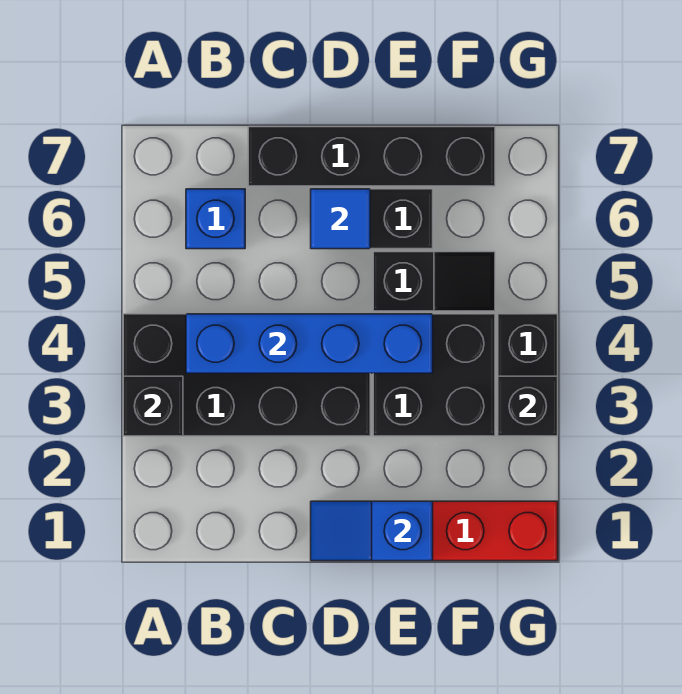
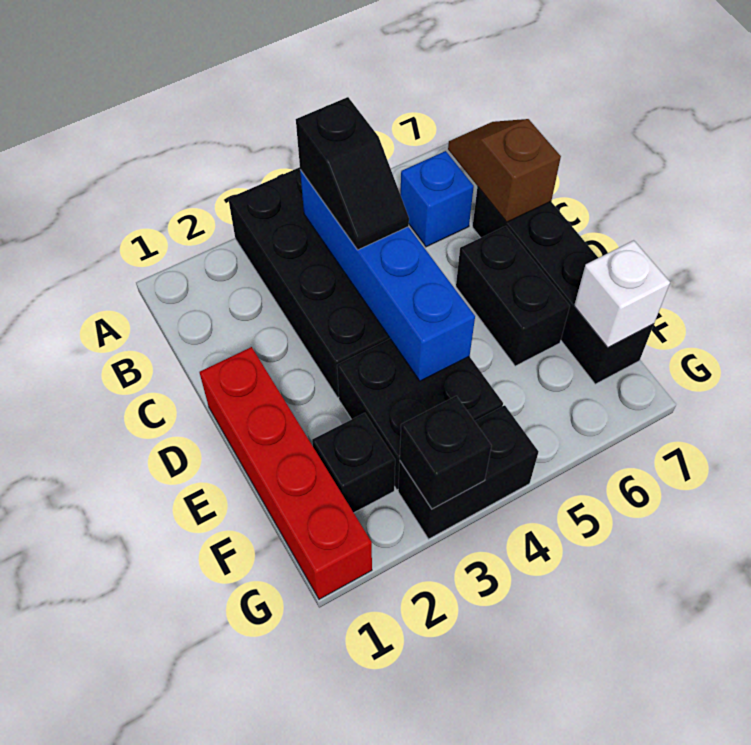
black 1x1 brick [123,376,183,436] -> black 1x1 brick moved to [312,413,395,513]
none -> brown 1x2 slope [448,119,561,222]
blue 1x2 slope [311,501,433,561] -> none
blue 1x1 tile [311,189,370,249] -> none
black 1x2 slope [373,252,495,311] -> black 1x2 slope moved to [296,97,409,250]
none -> white 1x1 brick [574,240,670,348]

